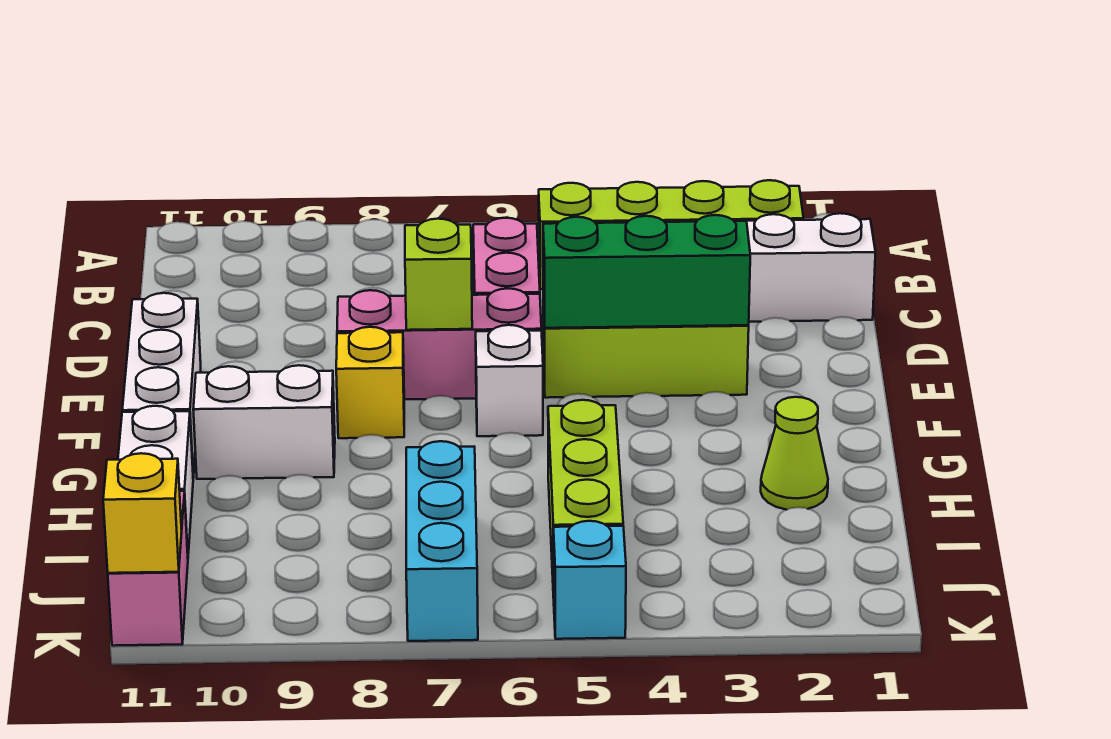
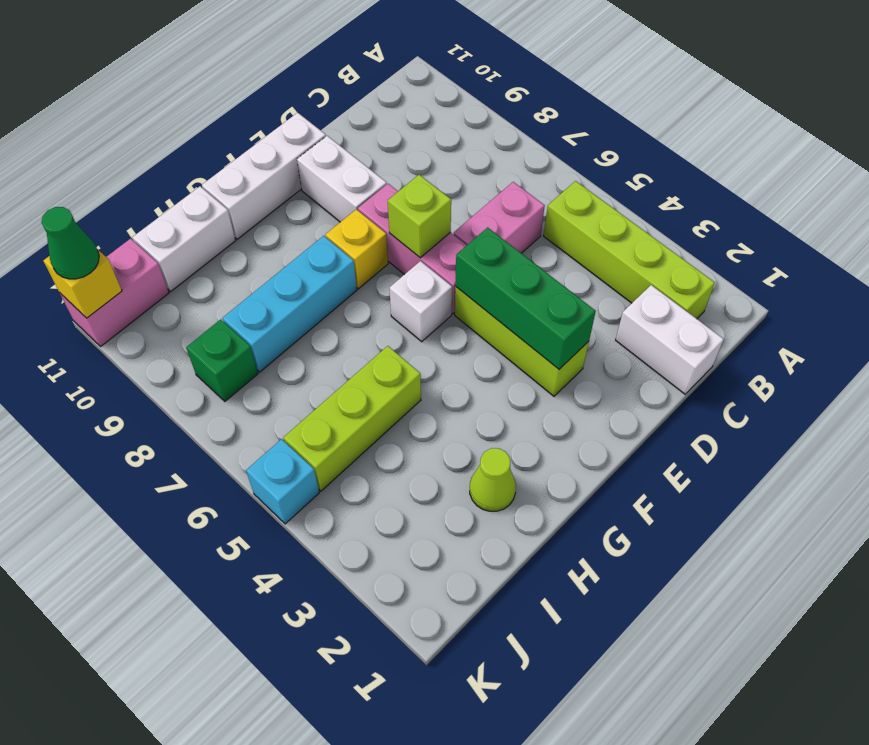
white 1x2 brick [193,365,335,479] -> white 1x2 brick moved to [297,136,387,222]
cyan 1x3 brick [406,441,478,641] -> cyan 1x3 brick moved to [222,236,357,372]
none -> green 1x1 brick [186,320,258,401]
none -> green 1x1 cone [42,207,99,279]

